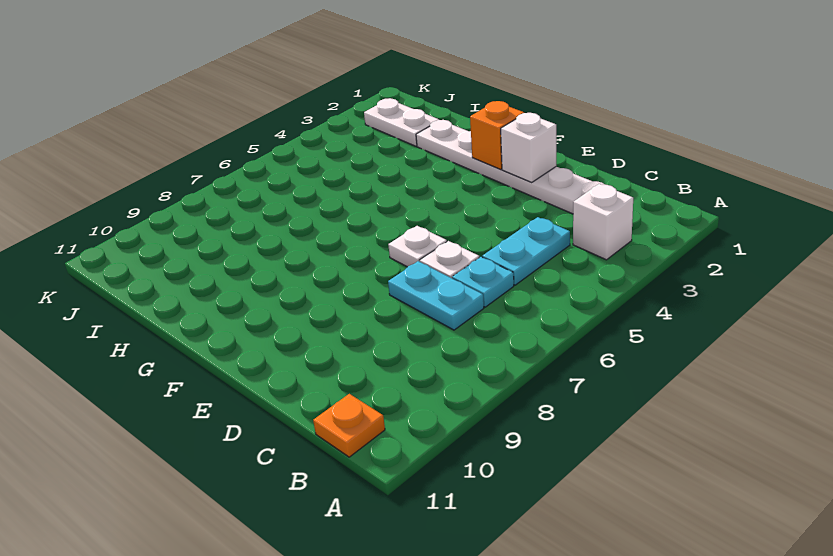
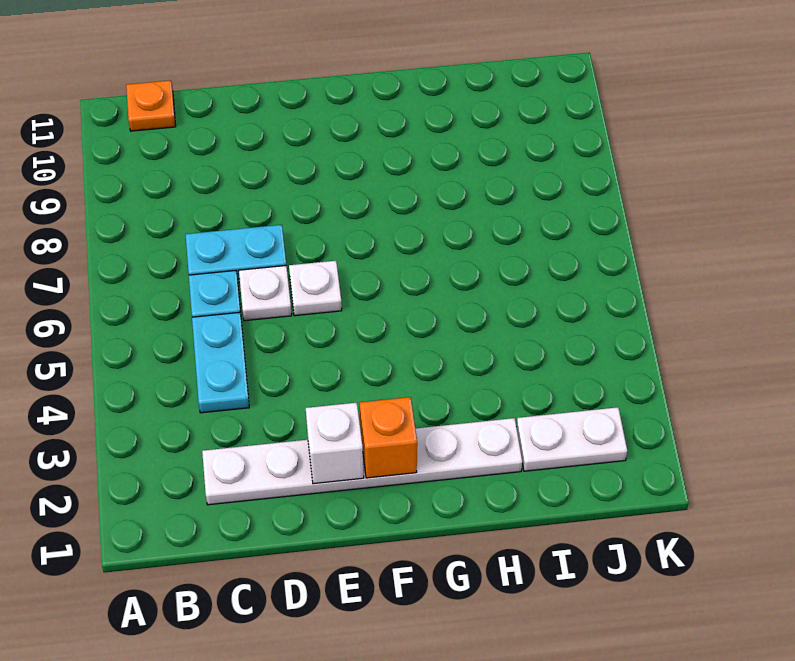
white 1x1 brick [573,184,633,260] -> none

